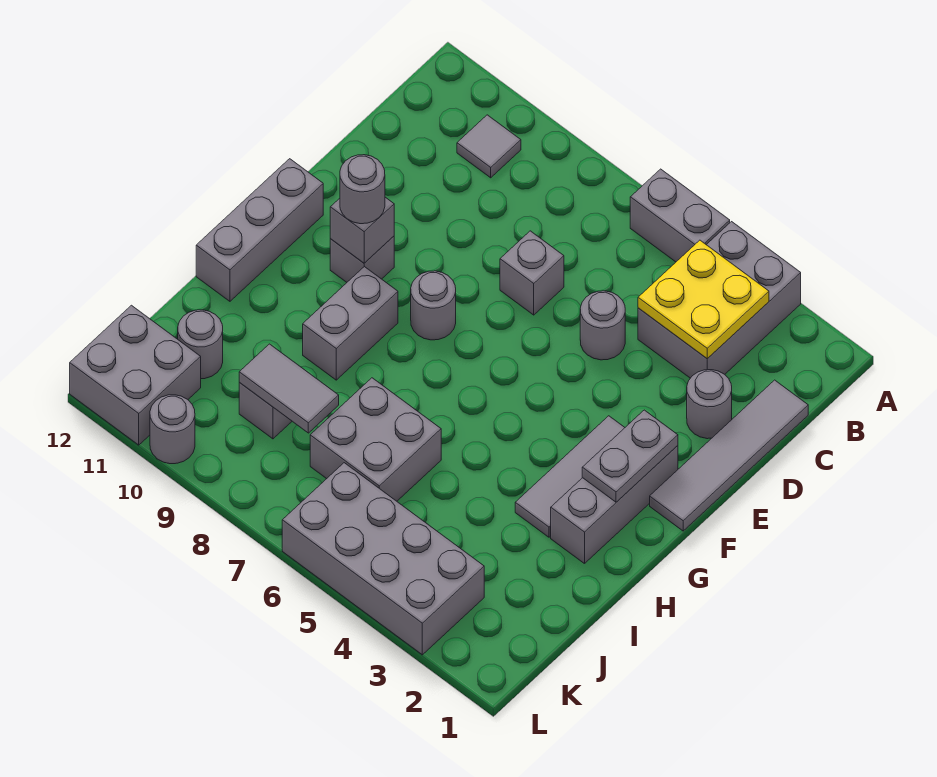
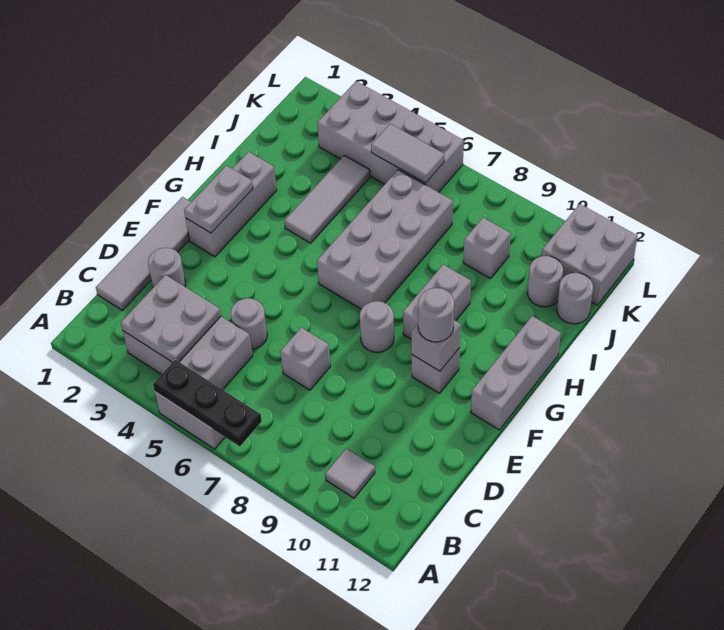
grey 2x3 brick [638,222,801,378] -> grey 2x3 brick turned to [122,317,252,390]
none -> black 1x3 plate [153,360,262,447]
yellow 2x2 plate [638,240,769,359] -> grey 2x2 plate [121,275,221,362]
grey 1x3 tile [515,416,625,537] -> grey 1x3 tile moved to [284,155,370,243]
grey 2x2 brick [310,378,441,501] -> grey 2x4 brick [317,170,453,309]
grey 1x2 tile [239,344,339,433] -> grey 1x2 tile moved to [371,124,444,183]
grey 1x1 round brick [150,395,195,464] -> grey 1x1 round brick moved to [557,273,593,324]

